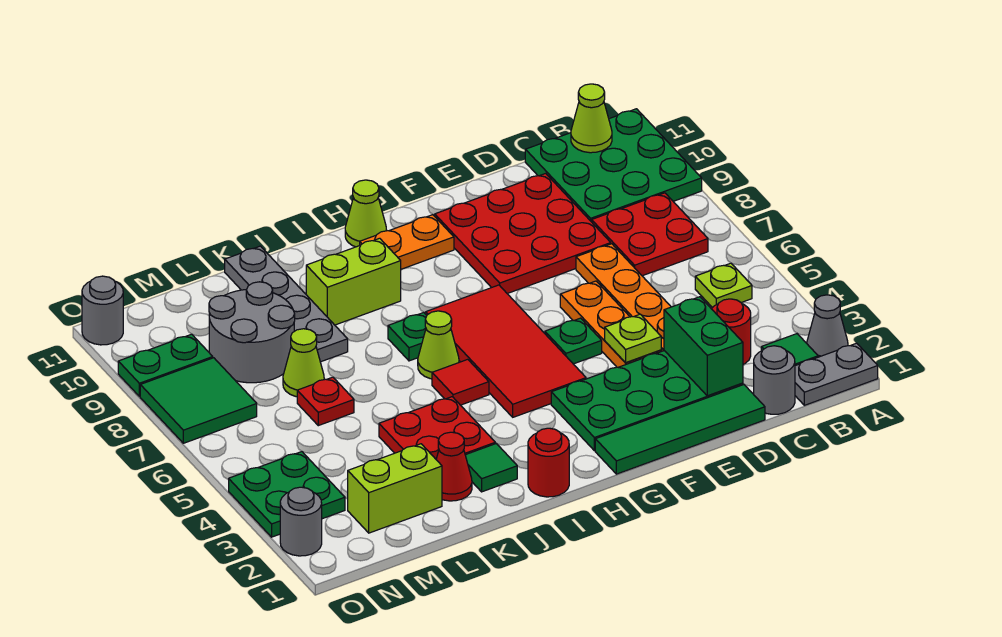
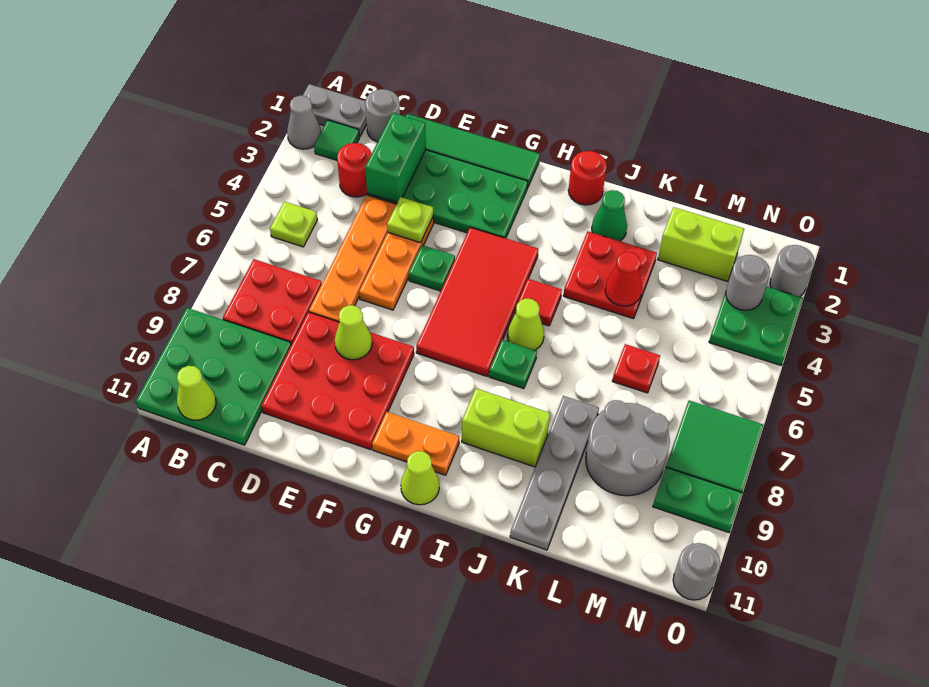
green 1x1 tile [465,444,517,492] -> green 1x1 cone [592,190,627,241]
red 1x1 cone [436,432,472,501] -> red 1x1 cone moved to [605,252,642,306]
lime 1x1 cone [283,329,324,397] -> lime 1x1 cone moved to [335,305,372,360]
none -> grey 1x1 round brick [726,255,770,310]

